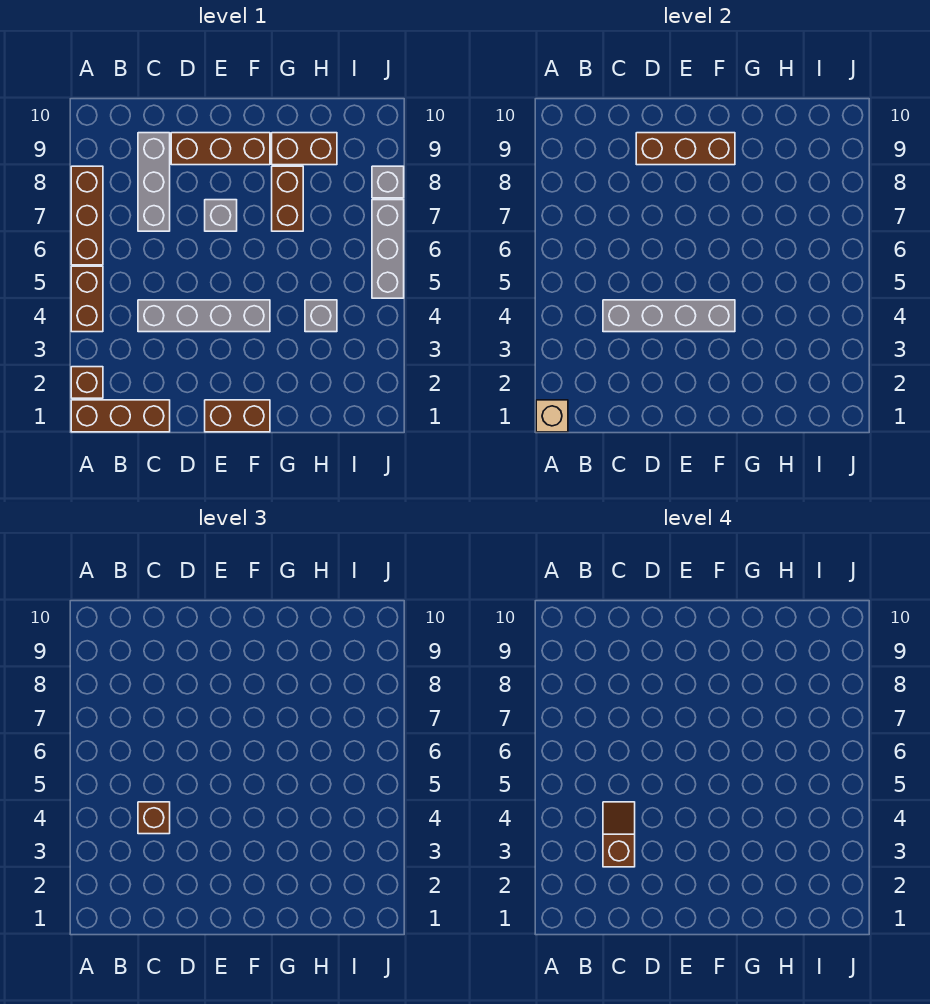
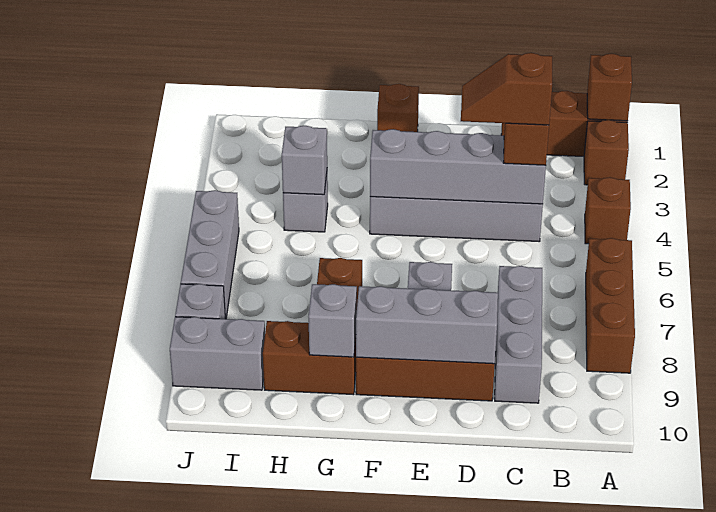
tan 1x1 brick [536,400,568,432] -> brown 1x1 brick [587,53,632,121]
brown 1x2 brick [71,266,103,332] -> brown 1x1 brick [585,177,631,244]
brown 1x2 slope [603,802,635,867] -> brown 1x2 slope turned to [461,53,552,125]
brown 1x3 brick [636,133,735,165] -> grey 1x3 brick [356,286,498,364]
brown 1x2 brick [205,400,270,432] -> brown 1x1 brick [377,84,419,132]
none -> grey 1x1 brick [309,284,357,357]
none -> grey 1x1 brick [282,126,327,195]
none -> grey 1x2 brick [170,317,265,390]

